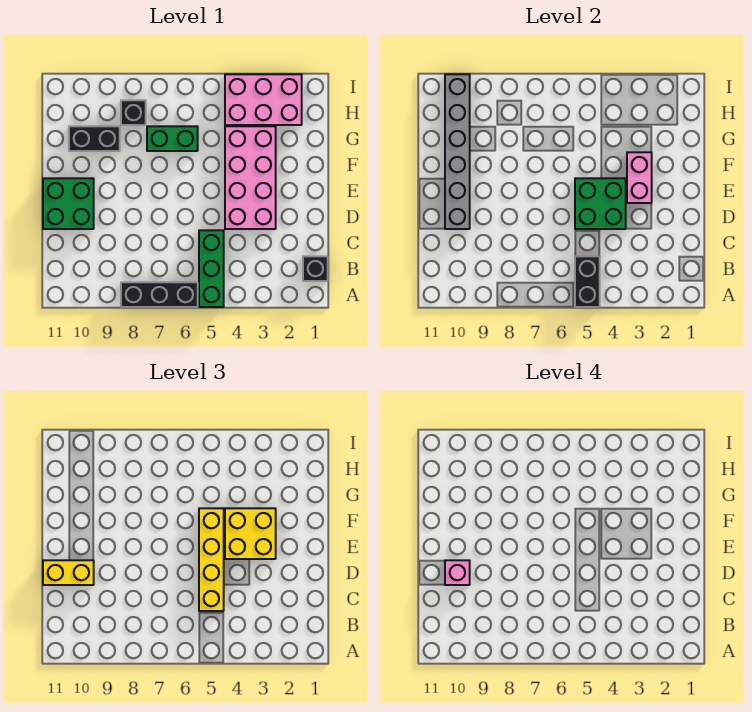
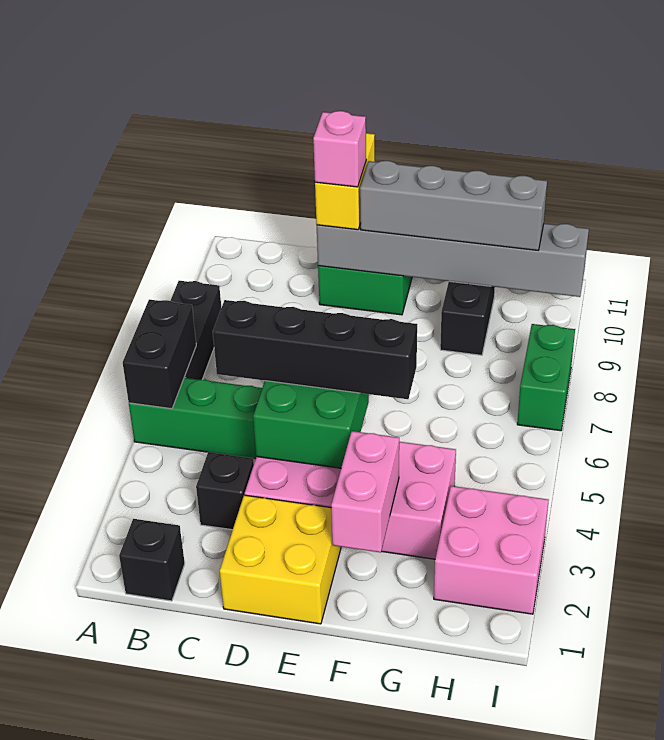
black 1x2 brick [575,256,600,307] -> black 1x2 brick turned to [123,300,196,409]
yellow 1x4 brick [199,508,224,611] -> black 1x4 brick [213,300,417,399]
pink 1x2 brick [627,152,652,203] -> pink 1x2 brick turned to [331,431,399,553]
yellow 2x2 brick [225,508,276,559] -> yellow 2x2 brick moved to [220,495,341,624]
none -> grey 1x4 brick [360,161,547,250]
green 1x2 brick [147,126,198,151] -> green 1x2 brick moved to [517,324,575,431]
pink 2x3 brick [225,74,302,125] -> pink 2x2 brick [434,486,549,614]
black 1x1 brick [121,100,146,125] -> black 1x1 brick moved to [196,452,254,530]

